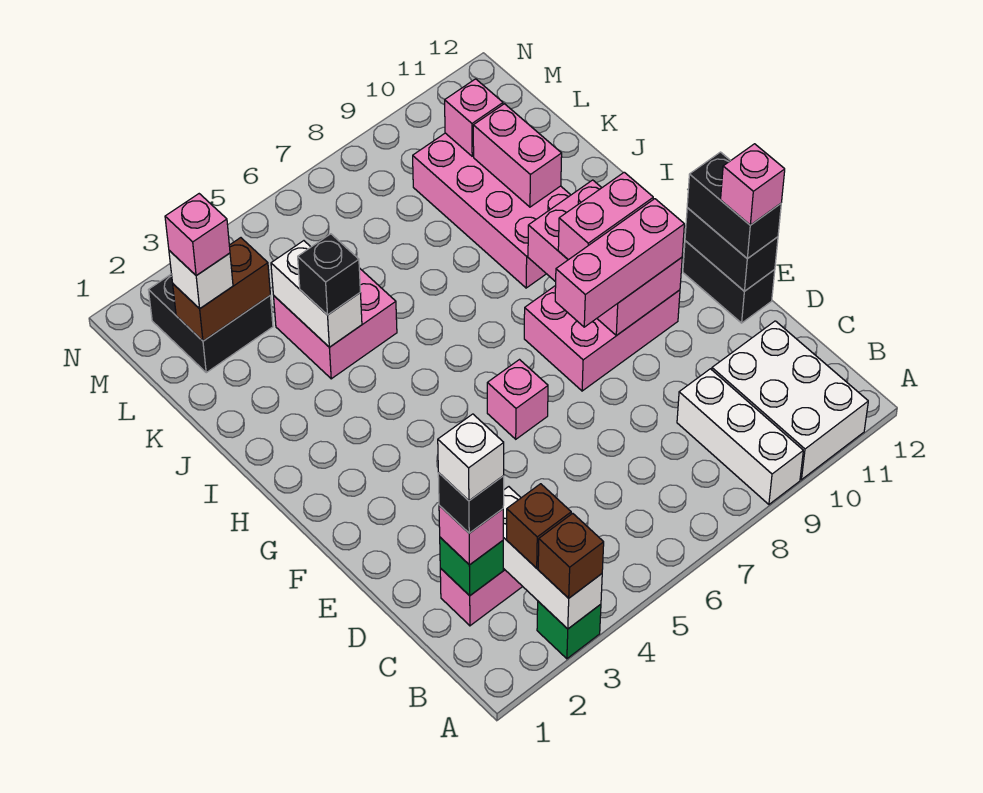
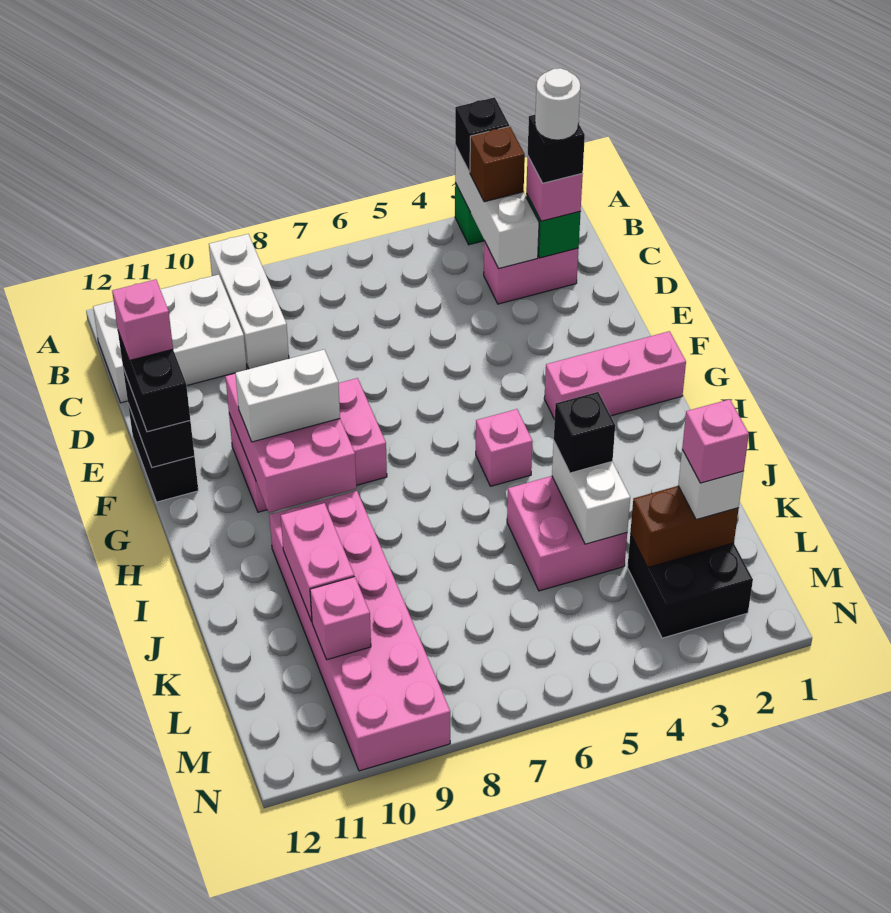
brown 1x1 brick [538,513,604,598] -> black 1x1 brick [455,97,509,172]
white 2x3 brick [712,321,868,480] -> white 2x3 brick turned to [93,275,247,403]
white 1x1 brick [438,414,504,501] -> white 1x1 round brick [535,68,580,140]
pink 1x1 brick [487,360,548,439] -> pink 1x1 brick moved to [476,409,533,486]
pink 1x3 brick [555,199,684,327] -> pink 1x3 brick moved to [544,331,686,419]
pink 1x2 brick [558,172,653,260] -> white 1x2 brick [235,350,340,442]
pink 2x4 brick [413,133,570,288] -> pink 2x6 brick [269,491,450,771]

